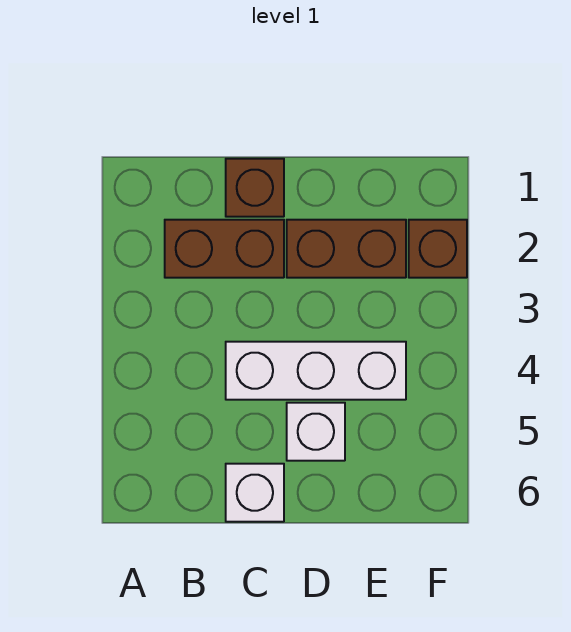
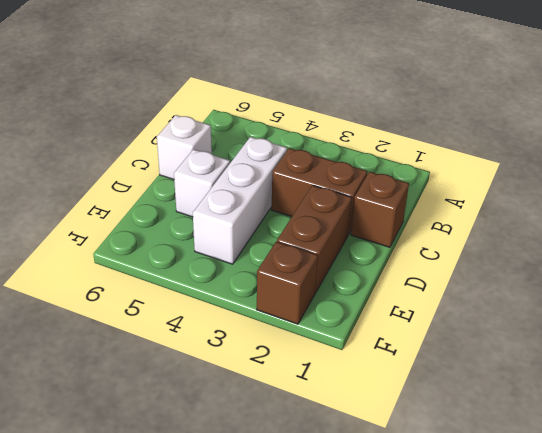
brown 1x2 brick [165,220,284,278] -> brown 1x2 brick turned to [271,148,367,235]

